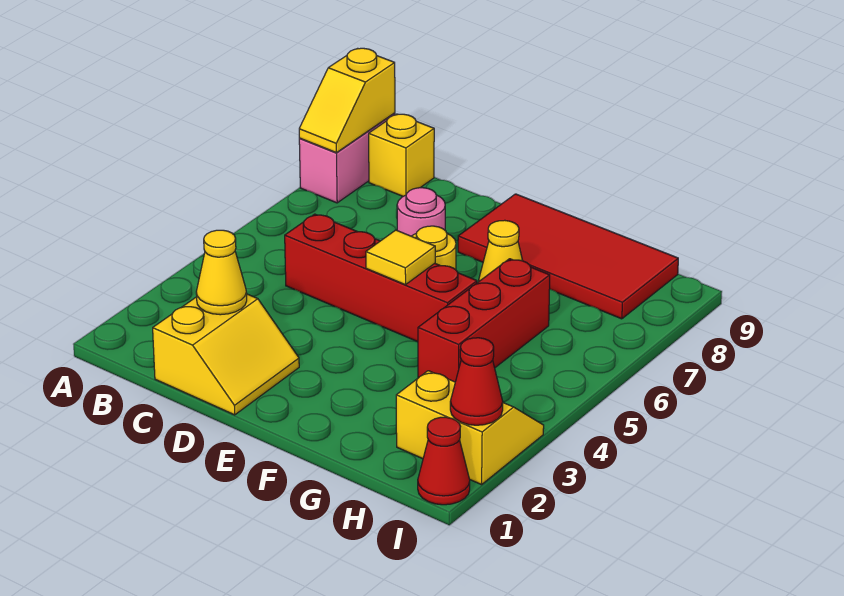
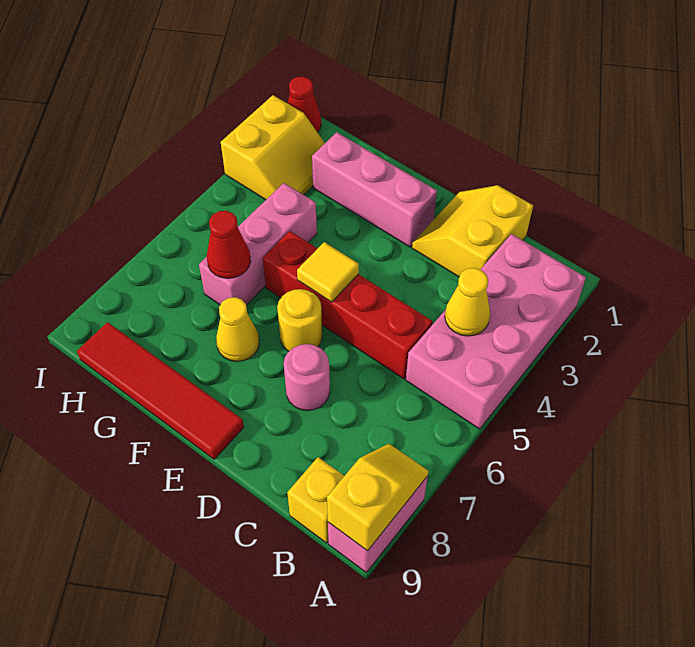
none -> pink 2x4 brick [406,234,586,429]
yellow 1x1 cone [196,230,247,315] -> yellow 1x1 cone moved to [445,268,490,336]
none -> pink 1x3 brick [312,132,437,247]
red 2x4 tile [458,194,678,319] -> red 1x4 tile [77,322,244,459]
red 1x3 brick [418,259,550,382] -> pink 1x3 brick [199,183,317,305]
yellow 2x2 slope [396,371,544,485] -> yellow 2x2 slope turned to [221,95,325,200]
red 1x1 cone [450,338,503,425] -> red 1x1 cone moved to [207,211,251,278]

